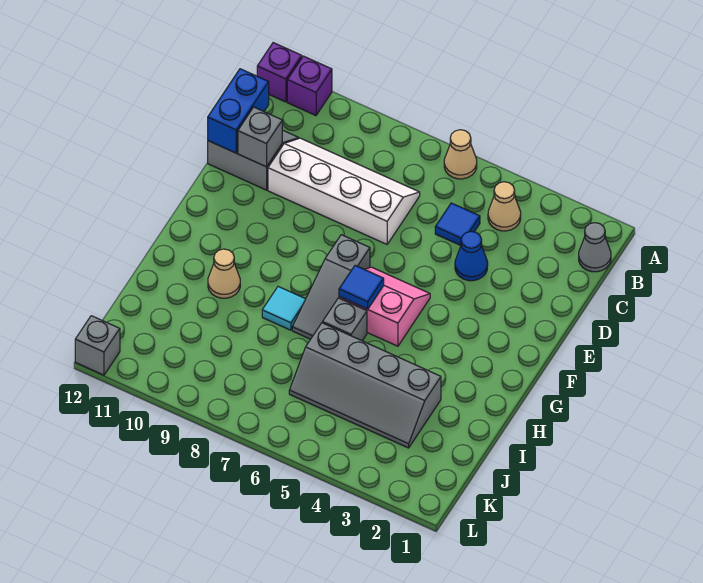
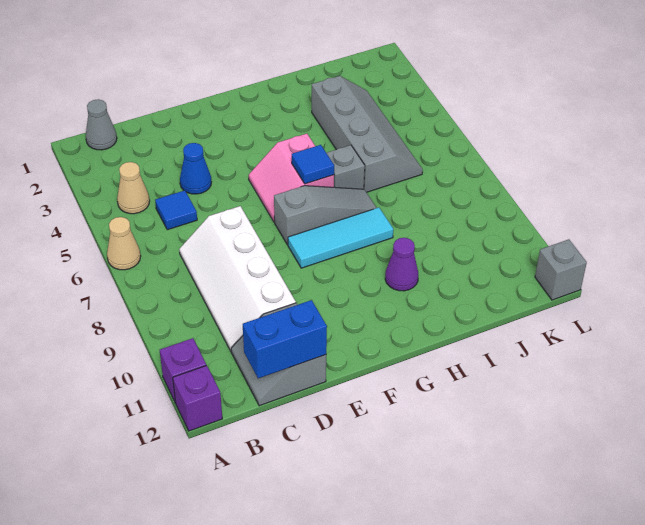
grey 1x1 brick [238,107,282,167] -> none
cyan 1x1 tile [262,287,306,330] -> cyan 1x3 tile [288,208,393,268]
tan 1x1 cone [208,249,240,298] -> purple 1x1 cone [385,238,418,291]

